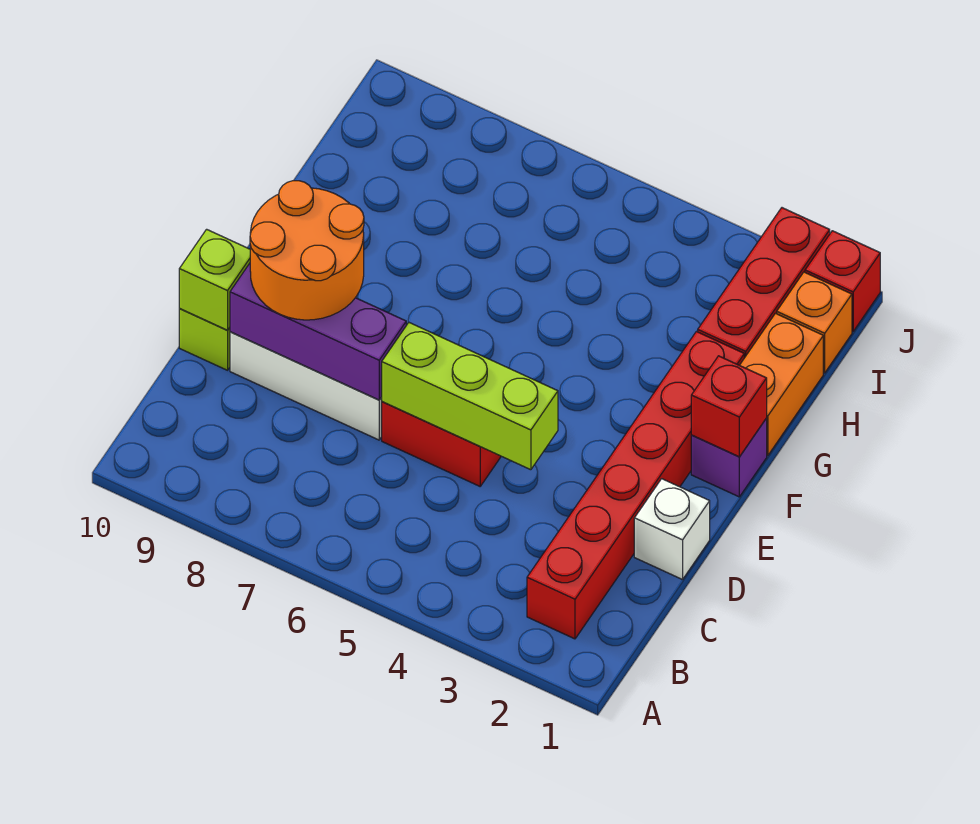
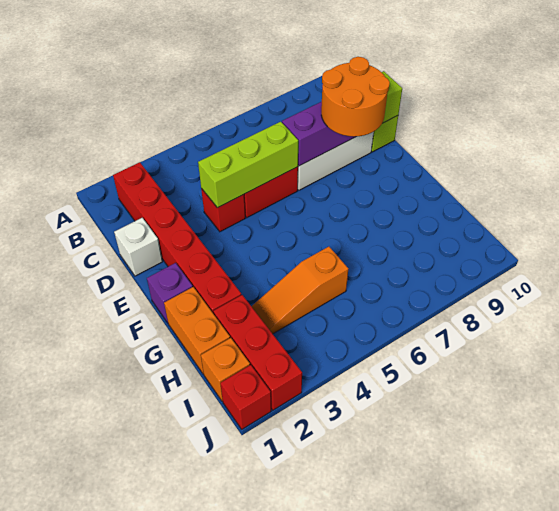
red 1x1 brick [691,356,767,457] -> red 1x1 brick moved to [201,189,245,232]
none -> orange 1x3 slope [251,247,348,334]

